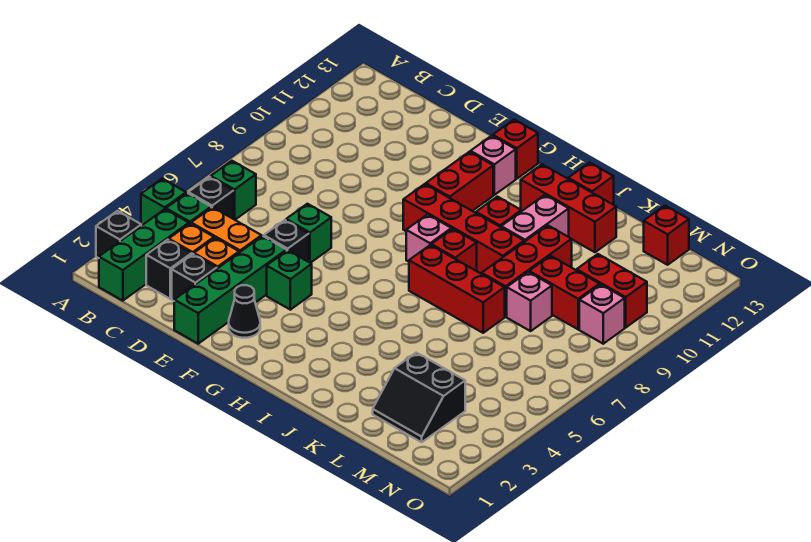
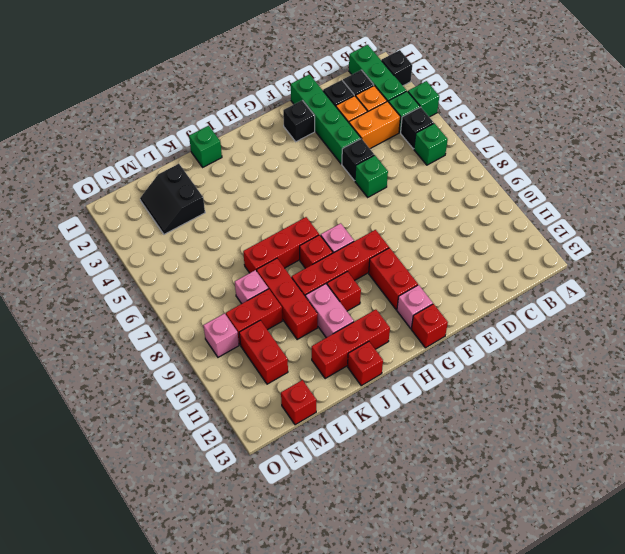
black 1x1 cone [229,285,260,338] -> black 1x1 brick [283,100,315,142]
green 1x1 brick [267,250,312,310] -> green 1x1 brick moved to [189,126,222,167]
black 2x2 slope [373,353,465,442] -> black 2x2 slope turned to [140,164,205,234]
red 1x2 brick [577,254,647,328] -> red 1x2 brick turned to [239,320,288,384]

